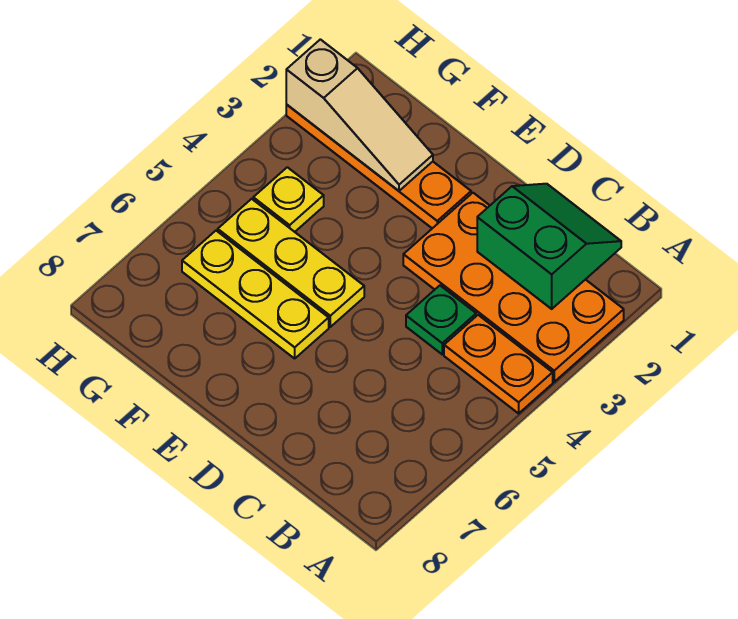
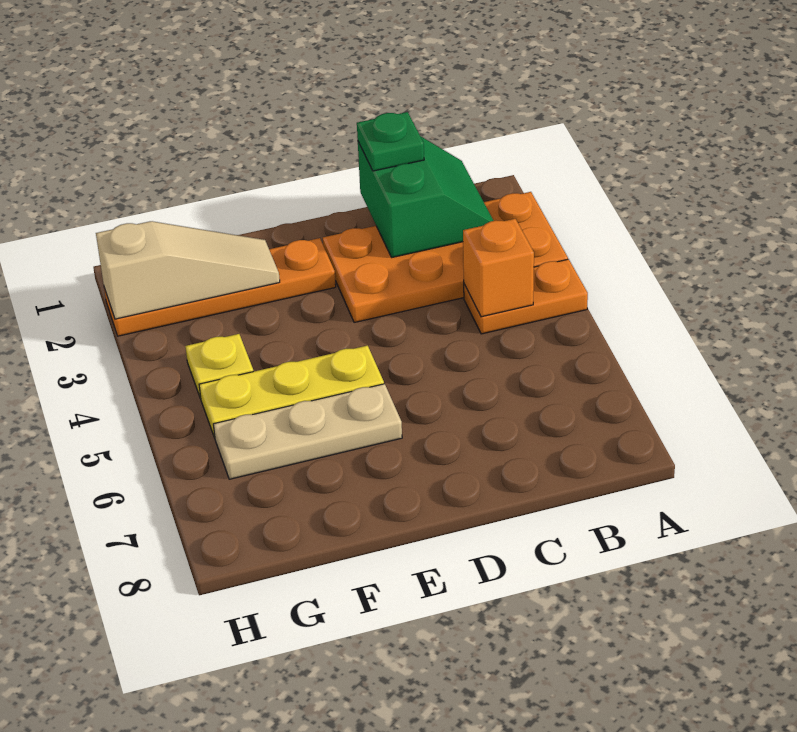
green 2x2 slope [477,184,621,309] -> green 2x2 slope turned to [358,136,494,257]
none -> orange 1x1 brick [463,219,534,317]
green 1x1 plate [406,286,476,354] -> green 1x1 plate moved to [357,112,424,171]
yellow 1x3 plate [182,231,329,358] -> tan 1x3 plate [213,384,402,479]

